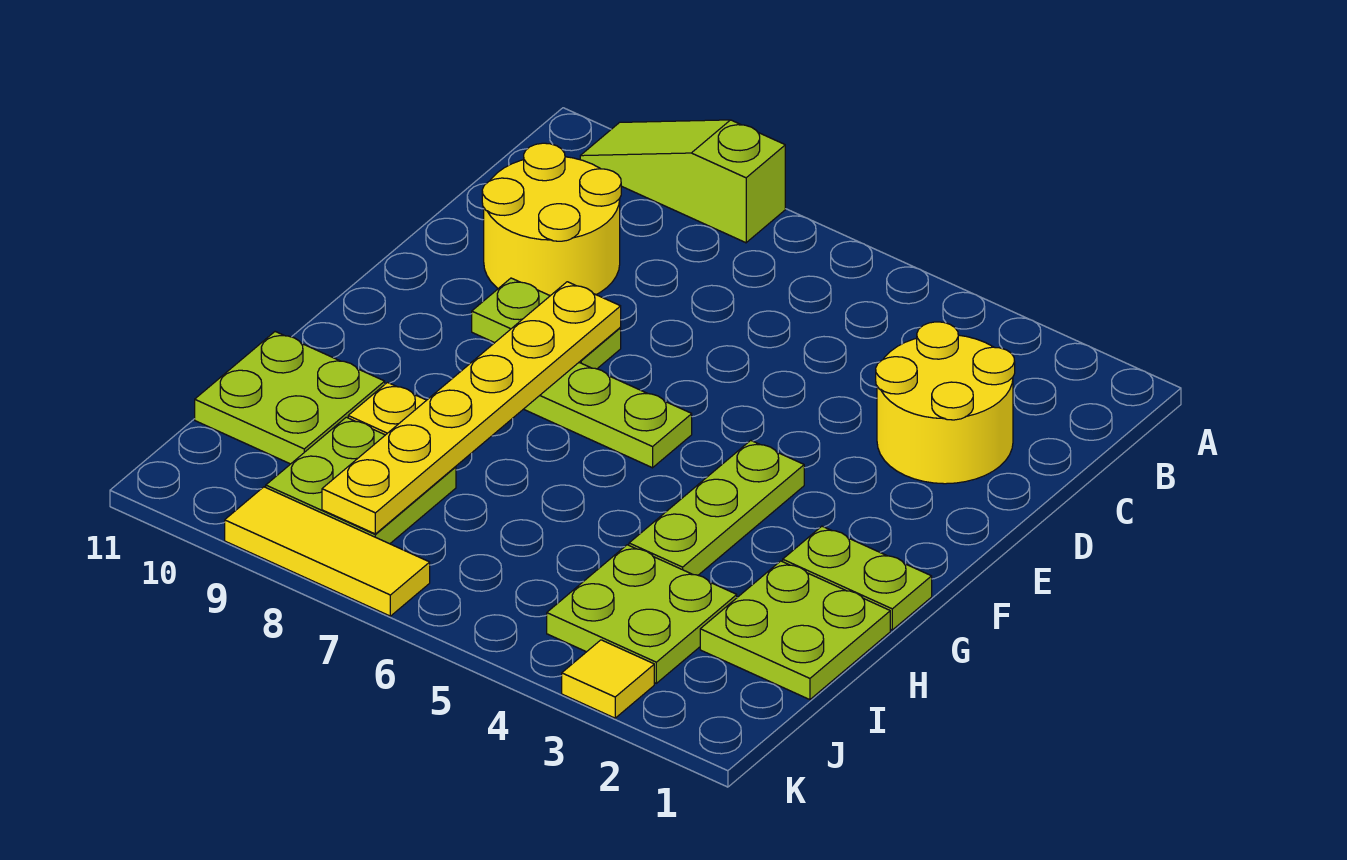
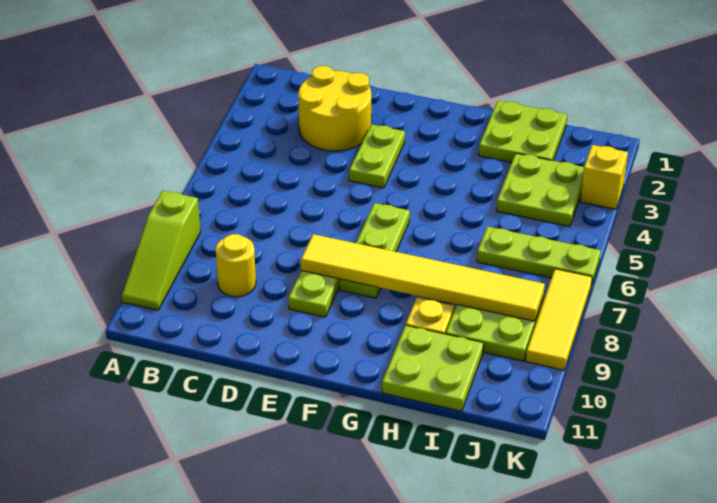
yellow 2x2 round brick [482,143,621,296] -> yellow 1x1 round brick [216,234,256,297]
yellow 1x6 plate [322,282,621,534] -> yellow 1x6 tile [301,234,545,321]
lime 1x3 plate [629,440,804,575] -> lime 1x3 plate moved to [477,227,601,286]
lime 1x2 plate [783,526,932,630] -> lime 1x2 plate moved to [349,124,405,188]
yellow 1x1 tile [562,640,654,718] -> yellow 1x1 brick [580,145,628,209]

